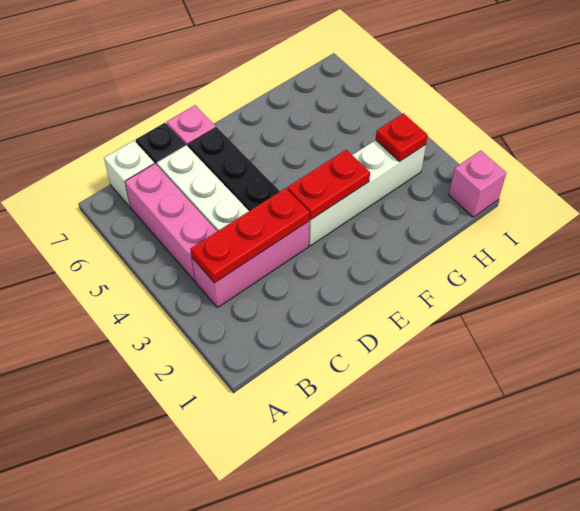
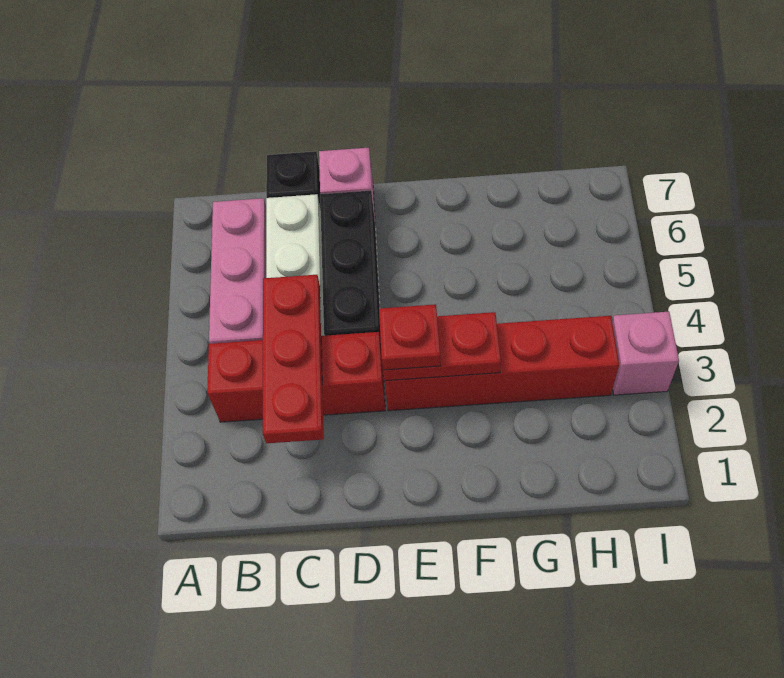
pink 1x3 brick [192,221,309,307] -> red 1x3 brick [207,332,385,422]
red 1x3 plate [190,188,310,283] -> red 1x3 plate turned to [263,275,324,443]
white 1x1 brick [104,141,154,207] -> none
white 1x4 brick [309,140,426,246] -> red 1x4 brick [385,316,619,411]
red 1x1 plate [376,113,428,161] -> red 1x1 plate moved to [379,304,441,370]
pink 1x1 brick [449,151,506,217] -> pink 1x1 brick moved to [612,312,679,395]

